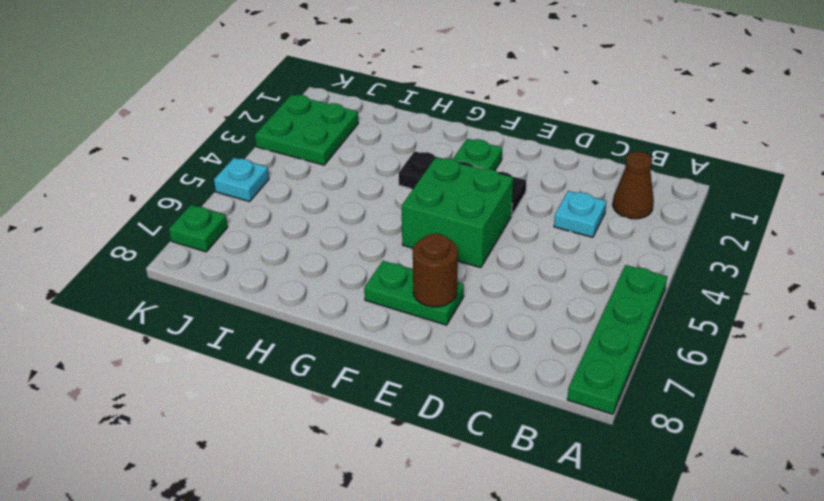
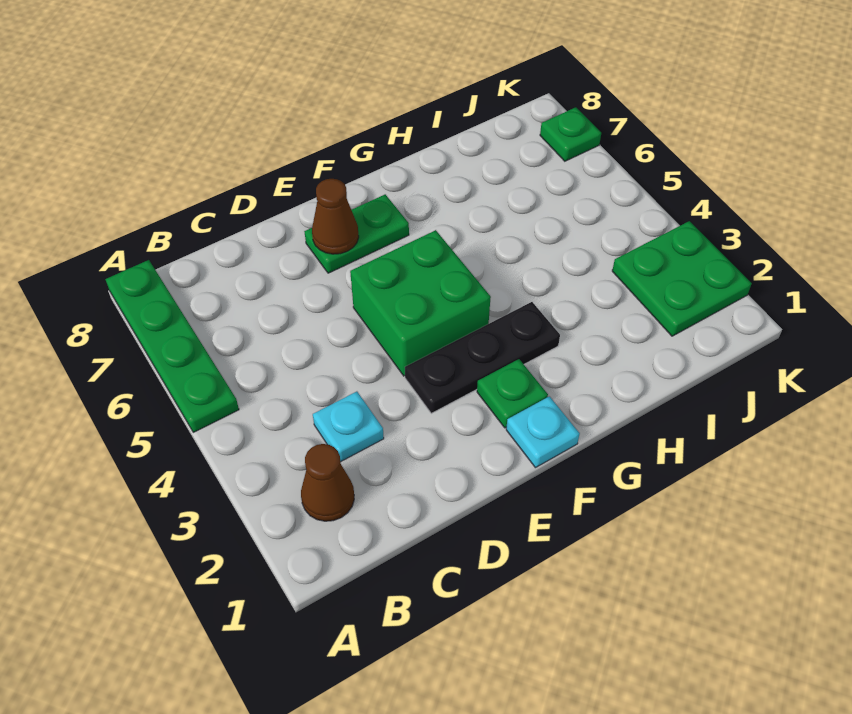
brown 1x1 round brick [413,234,458,307] -> brown 1x1 cone [312,179,359,254]
cyan 1x1 plate [214,158,269,202] -> cyan 1x1 plate moved to [506,396,580,468]

